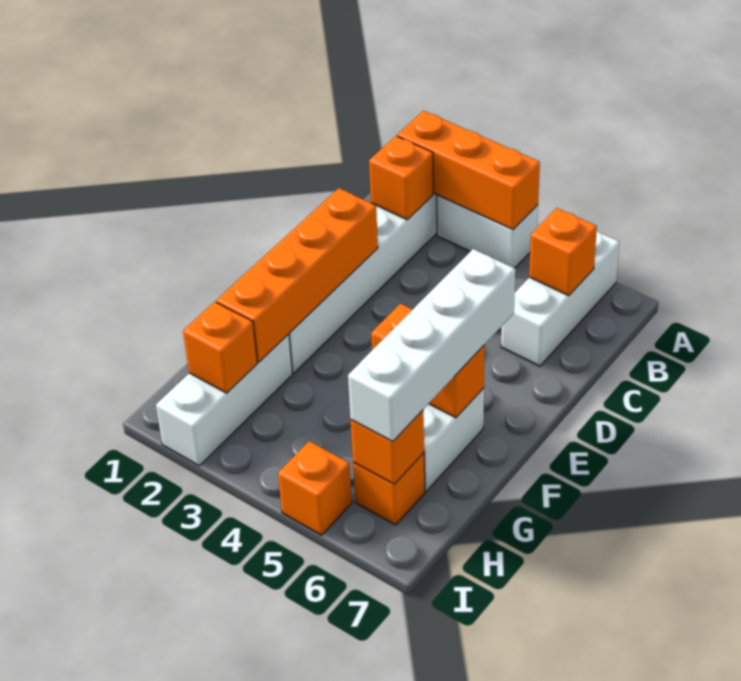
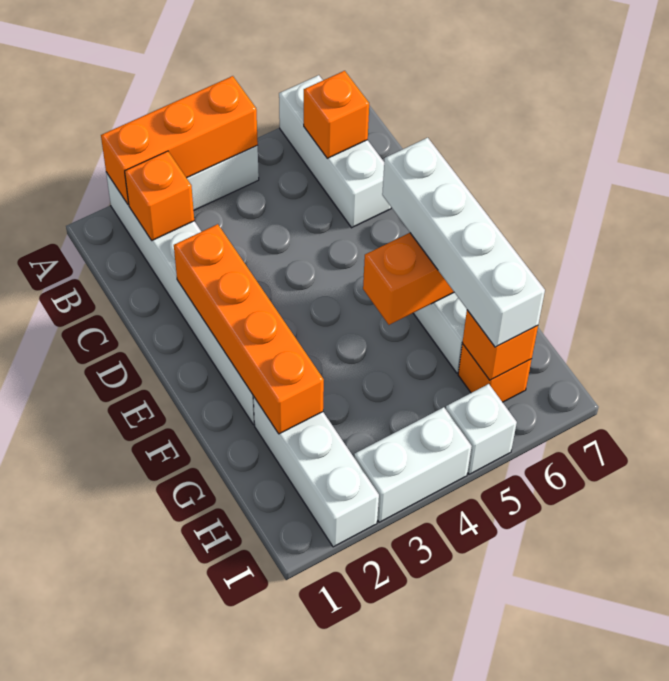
orange 1x1 brick [183,302,257,393] -> none
none -> white 1x2 brick [354,407,472,522]
orange 1x1 brick [278,441,352,535] -> white 1x1 brick [446,384,517,474]

